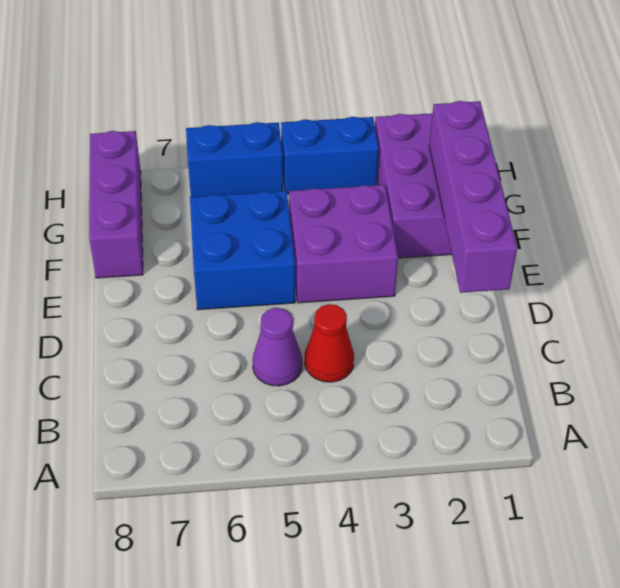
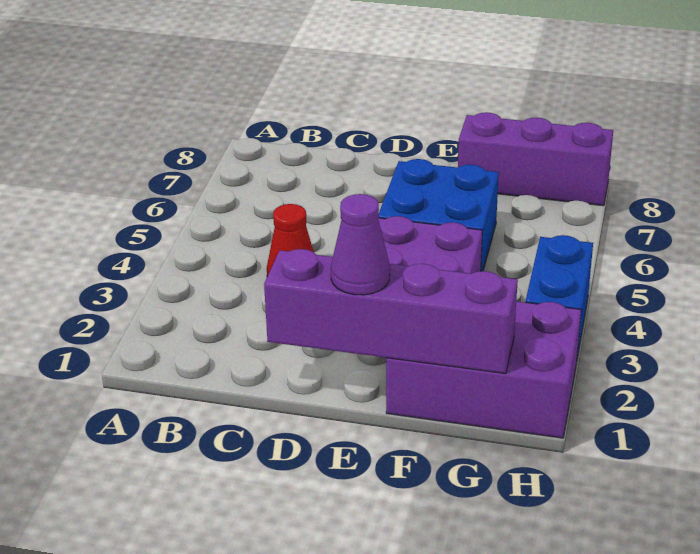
purple 1x1 cone [253,308,302,386] -> purple 1x1 cone moved to [331,194,390,295]
blue 1x2 brick [186,122,283,197] -> none

